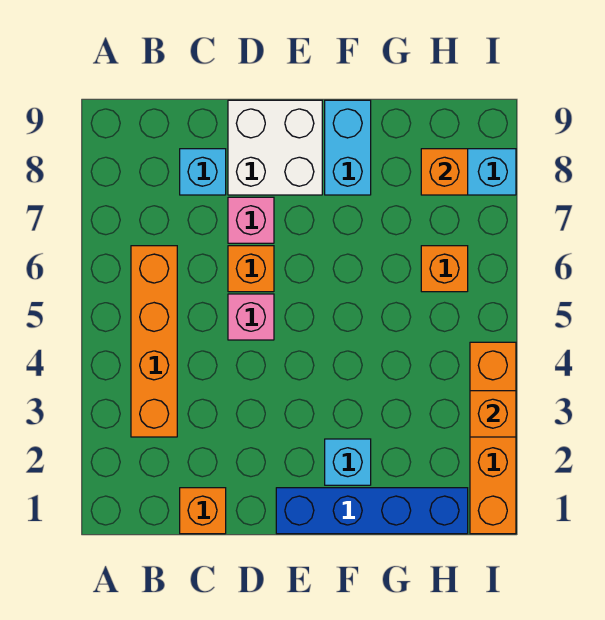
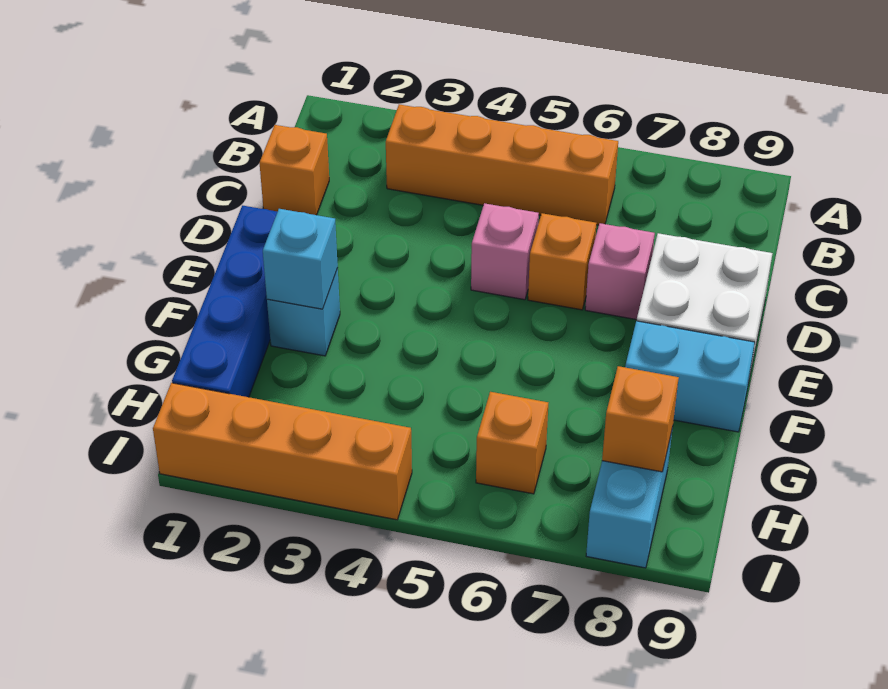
cyan 1x1 brick [180,149,226,195] -> cyan 1x1 brick moved to [263,209,338,309]
orange 1x1 brick [470,391,516,437] -> none

